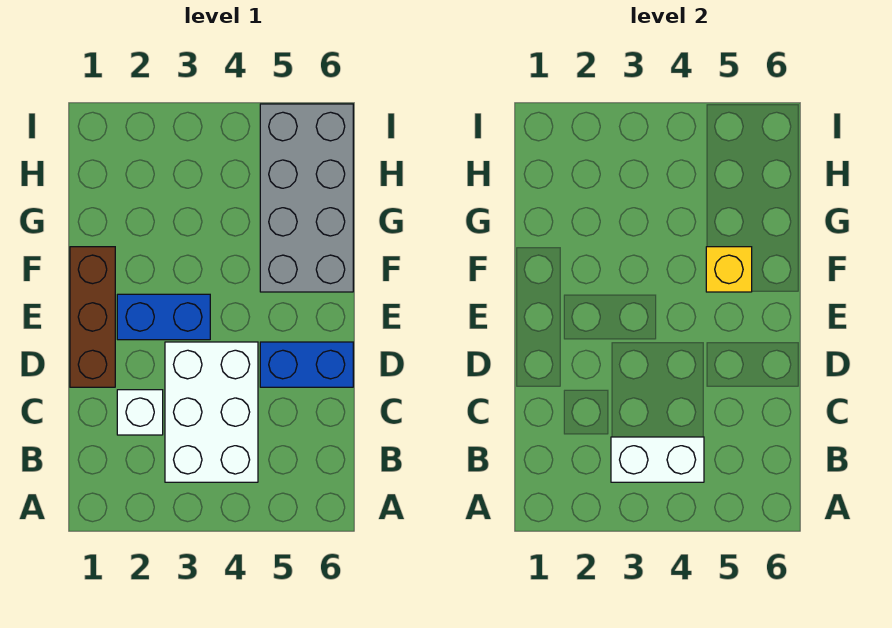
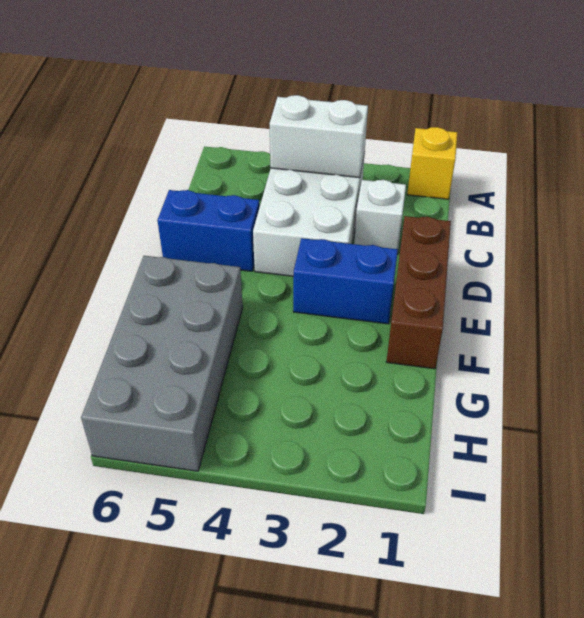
yellow 1x1 brick [706,247,752,292] -> yellow 1x1 brick moved to [407,127,457,199]

